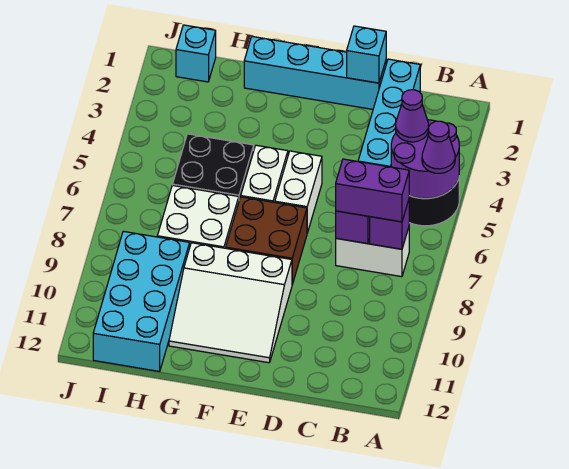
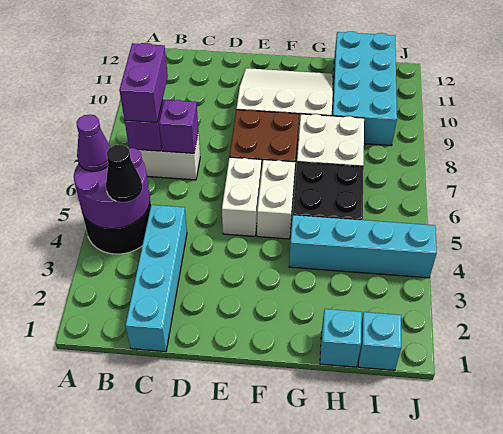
purple 1x1 cone [396,90,429,142] -> black 1x1 cone [106,145,142,202]
purple 1x2 brick [336,159,409,222] -> purple 1x2 brick turned to [119,43,168,123]
cyan 1x4 brick [244,37,386,109] -> cyan 1x4 brick moved to [289,215,437,278]
cyan 1x1 brick [347,26,386,83] -> cyan 1x1 brick moved to [320,309,362,367]

